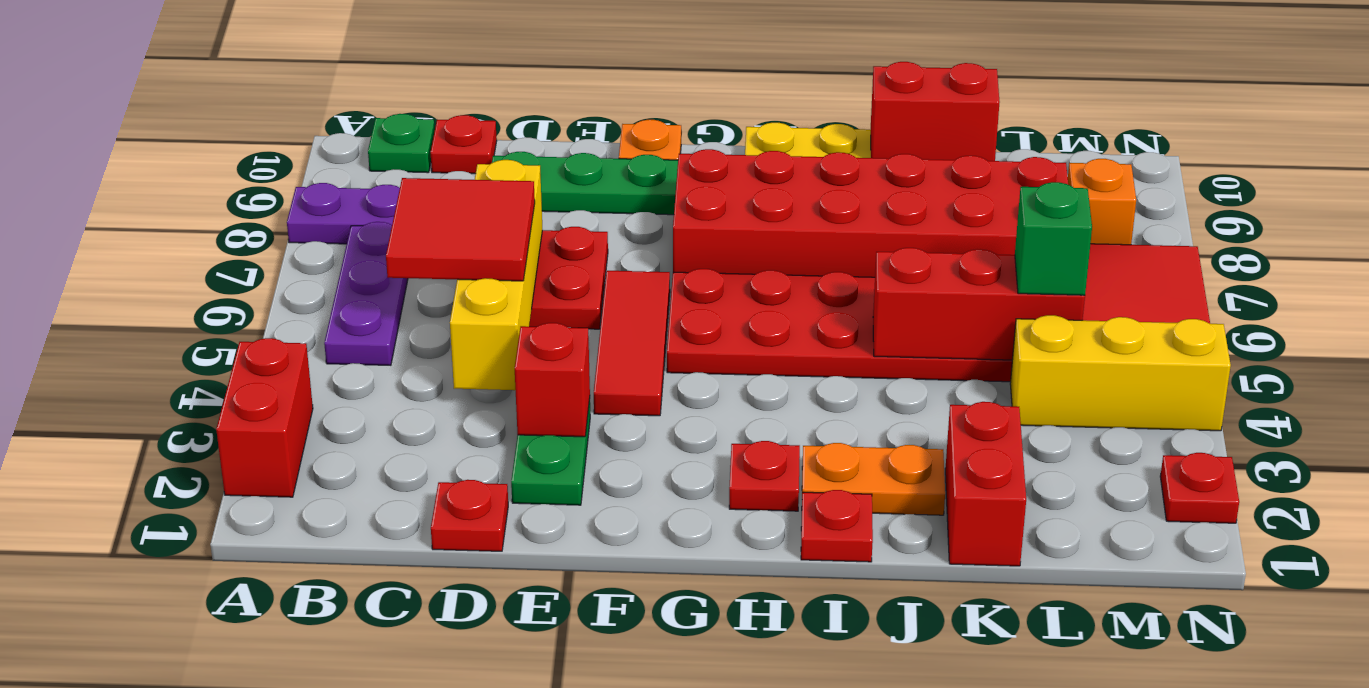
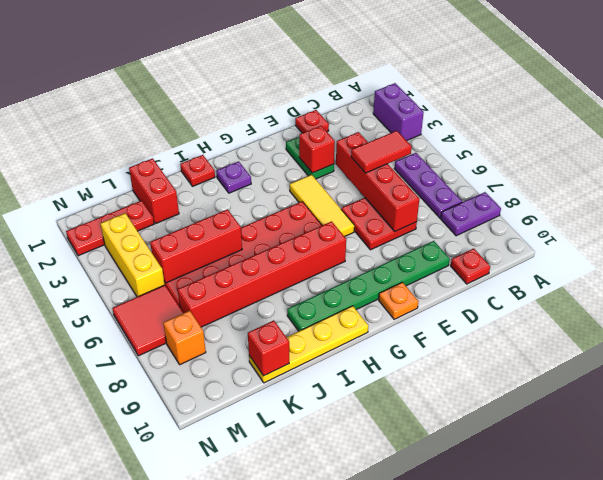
red 1x2 brick [216,338,313,497] -> purple 1x2 brick [373,83,424,141]
green 1x1 plate [368,114,435,173] -> none
red 2x2 tile [386,178,535,281] -> red 1x2 tile [351,131,412,173]
yellow 1x4 brick [450,160,542,390] -> red 1x4 brick [336,132,419,231]
red 1x3 tile [594,271,670,416] -> yellow 1x3 tile [290,175,354,237]
red 2x6 brick [673,149,1068,277] -> red 1x6 brick [178,221,346,327]
red 1x1 plate [729,441,800,511] -> purple 1x1 plate [216,161,251,193]
orange 1x2 plate [802,443,945,515] -> none
red 1x2 brick [871,62,1000,161] -> red 1x1 brick [248,321,289,376]
yellow 1x3 brick [1010,315,1231,431] -> yellow 1x3 brick turned to [100,213,165,297]
green 1x1 brick [1015,182,1092,295] -> none
red 1x1 plate [1160,453,1239,523] -> red 1x3 plate [66,201,154,256]

